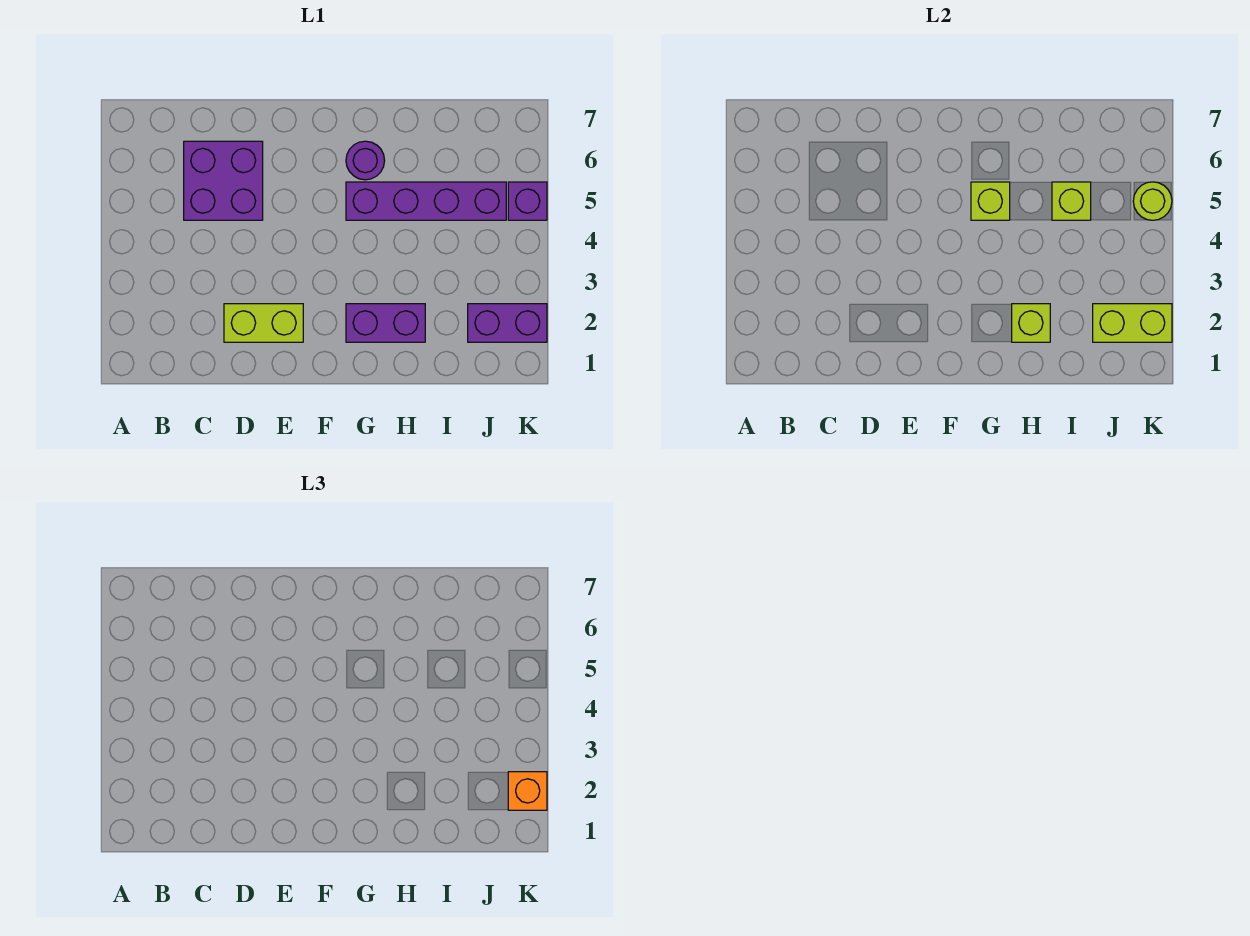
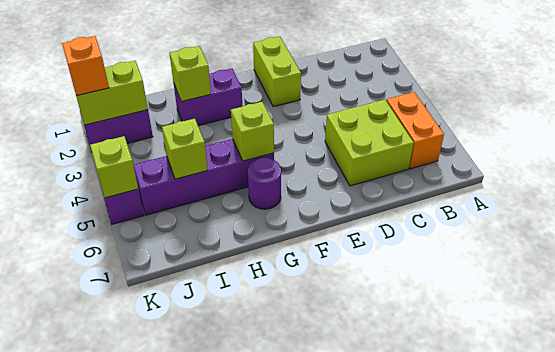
none -> orange 1x2 brick [386,92,444,169]
purple 2x2 brick [184,141,263,220] -> lime 2x2 brick [325,100,414,186]
lime 1x2 brick [224,304,303,342] -> lime 1x2 brick turned to [253,36,301,107]
lime 1x1 round brick [1133,182,1172,220] -> lime 1x1 brick [90,136,138,198]

